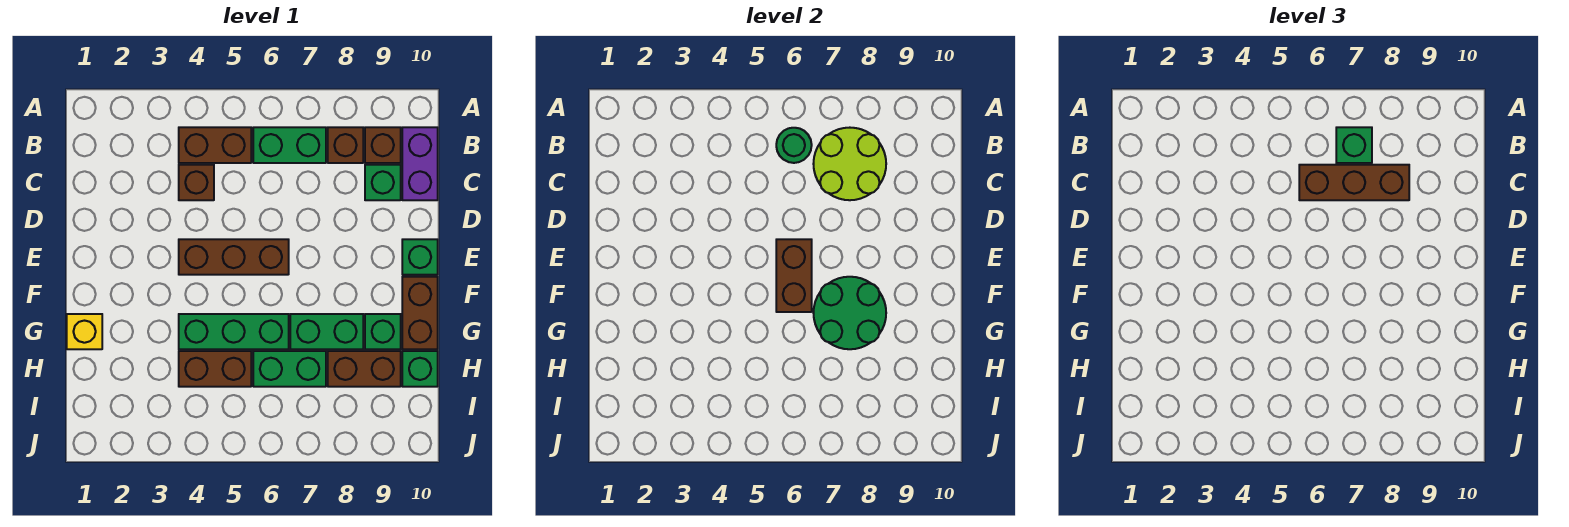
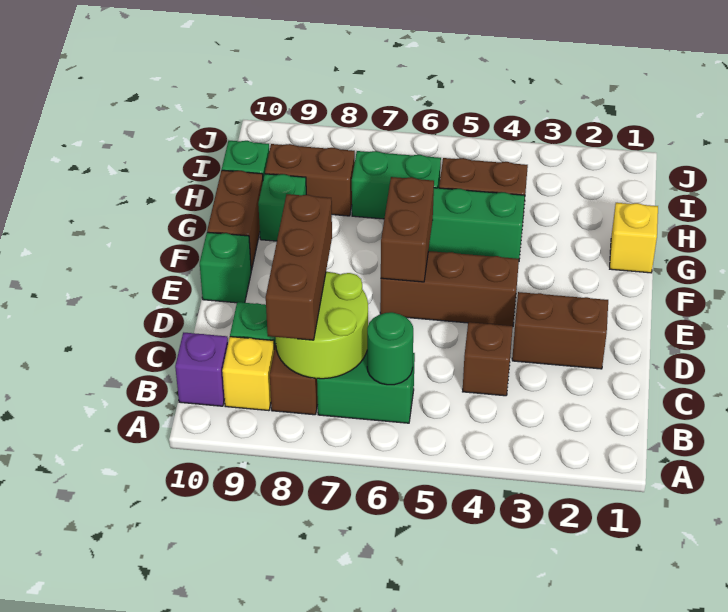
brown 1x2 brick [179,127,251,163] -> brown 1x2 brick moved to [512,292,608,369]
green 1x1 brick [1336,127,1372,163] -> none
brown 1x1 brick [365,127,401,163] -> yellow 1x1 brick [222,337,274,411]
purple 1x2 brick [402,127,438,200] -> purple 1x1 brick [175,333,228,406]
brown 1x3 brick [1299,165,1409,200] -> brown 1x3 brick turned to [266,194,332,340]
green 2x2 round brick [814,277,886,349] -> none
green 1x2 brick [290,314,363,349] -> none

